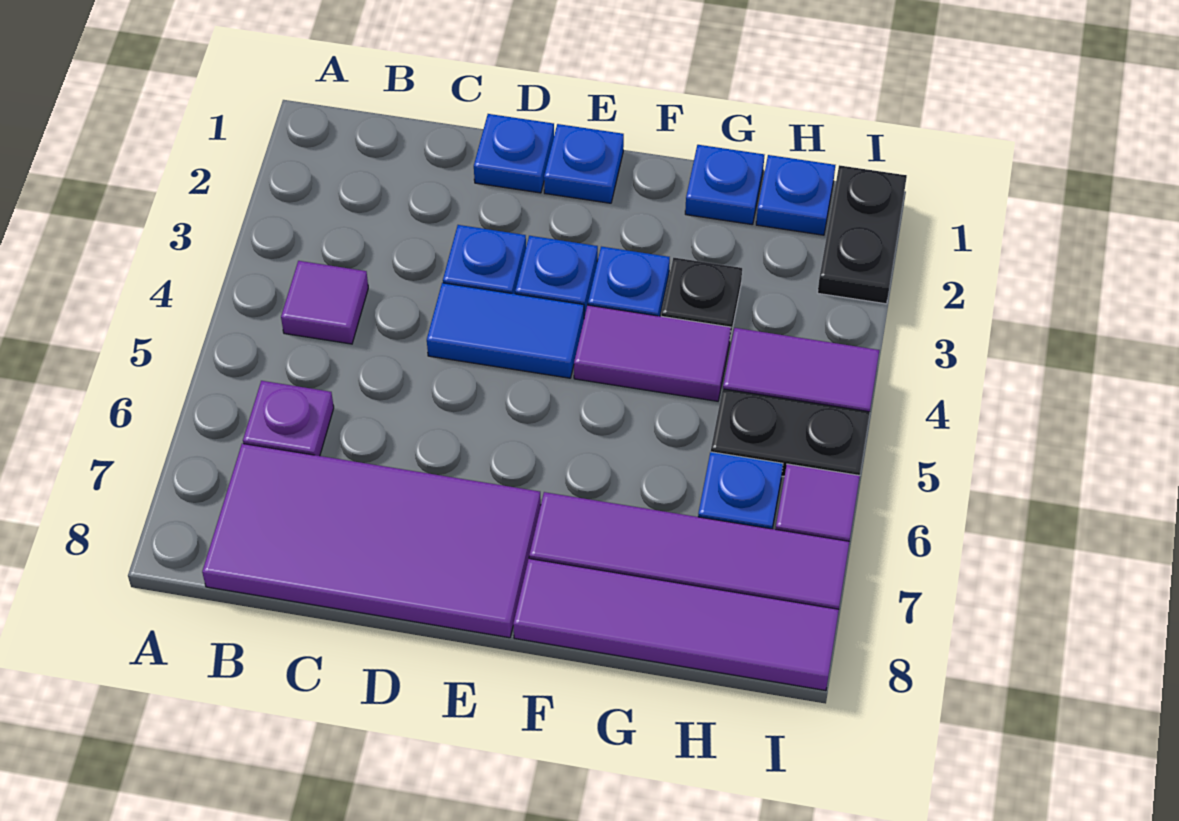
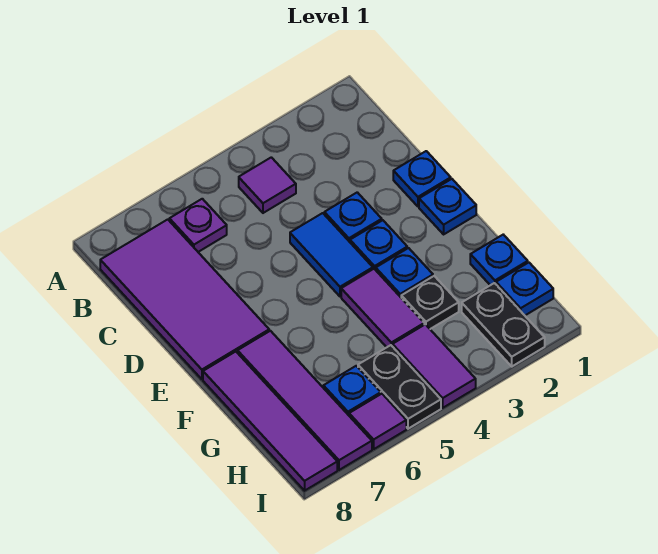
black 1x2 plate [818,165,907,304] -> black 1x2 plate turned to [462,283,545,366]

